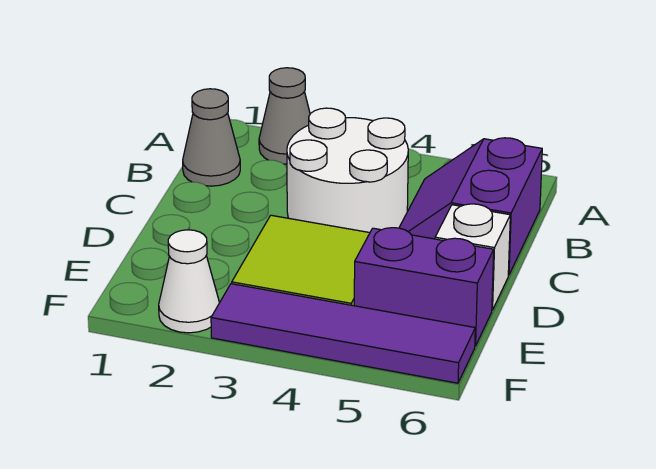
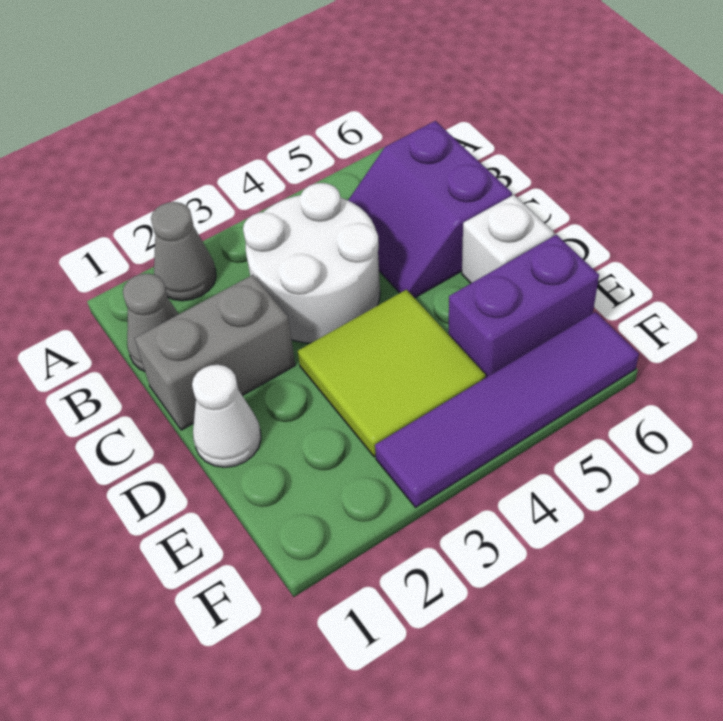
none -> grey 1x2 brick [135,275,295,430]
white 1x1 cone [159,230,219,333] -> white 1x1 cone moved to [192,365,261,467]

